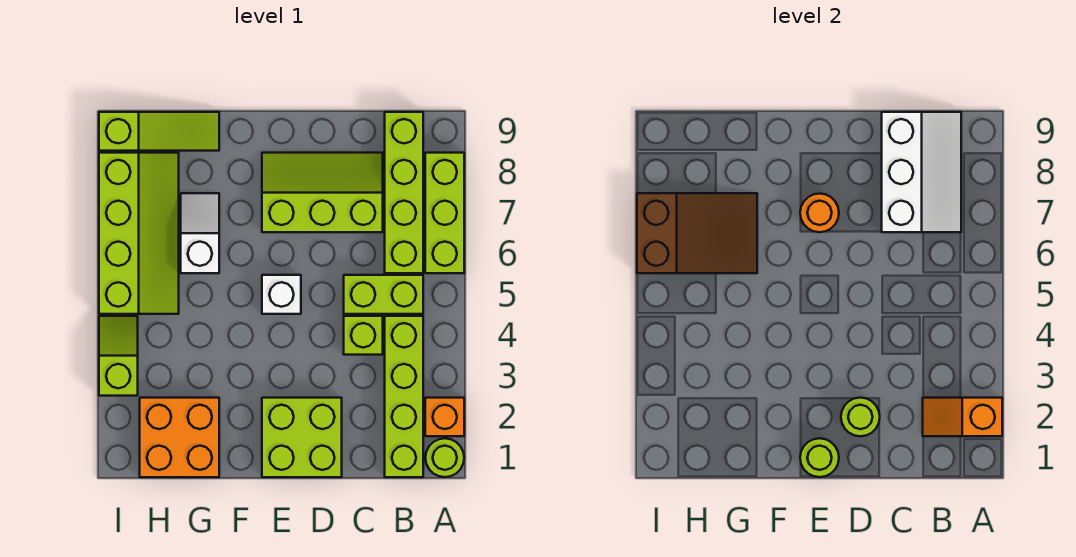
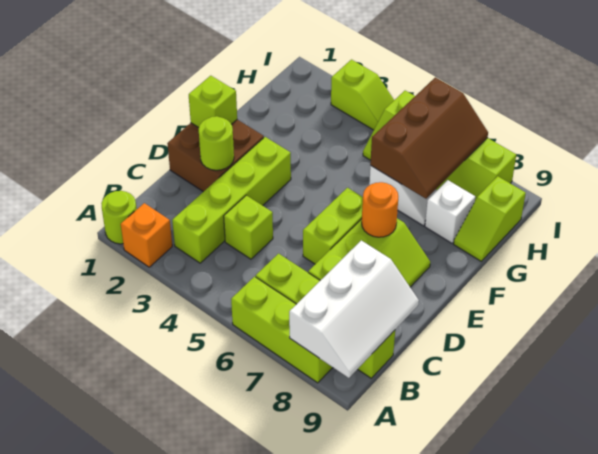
orange 1x2 slope [923,398,1002,436] -> none
lime 1x4 brick [385,316,423,477] -> lime 1x4 brick turned to [172,137,291,263]
lime 1x2 brick [344,275,423,314] -> lime 1x2 brick moved to [303,188,363,264]
white 2x3 slope [882,112,961,232] -> white 2x3 slope turned to [289,240,419,378]
lime 2x2 brick [262,398,342,477] -> brown 2x2 brick [167,120,264,192]
lime 1x1 round brick [800,438,839,477] -> lime 1x1 brick [189,76,237,128]
white 1x1 brick [262,275,301,314] -> white 1x1 brick moved to [425,180,475,243]
orange 2x2 brick [140,398,219,477] -> none
brown 2x3 slope [637,193,757,273] -> brown 2x3 slope turned to [370,77,488,199]
lime 1x3 slope [99,112,219,151] -> lime 1x2 slope [454,176,526,261]

